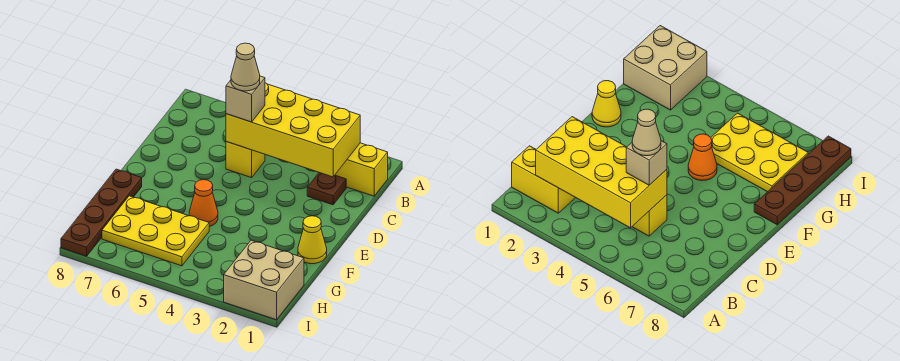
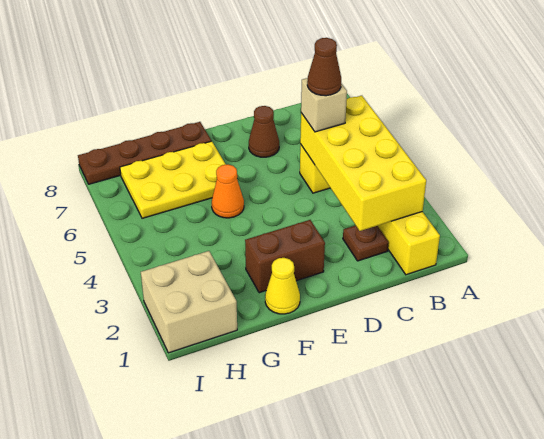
tan 1x1 cone [231,43,260,91] -> brown 1x1 cone [307,38,341,96]
none -> brown 1x1 cone [249,106,279,157]
none -> brown 1x2 brick [245,220,325,293]
yellow 2x3 plate [102,196,209,266] -> yellow 2x3 plate turned to [120,141,226,218]

